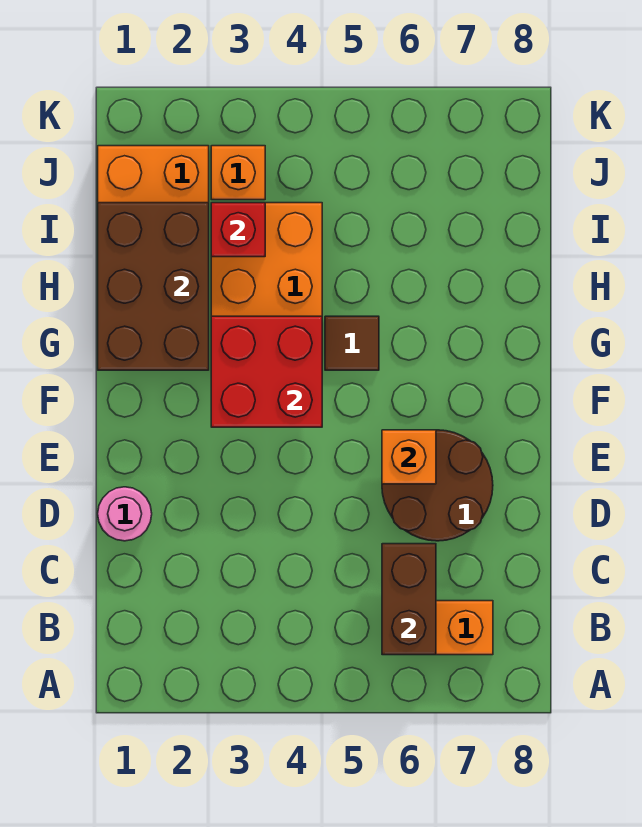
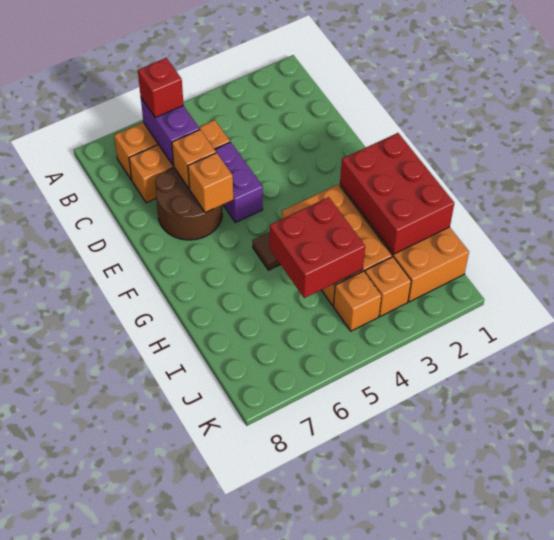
brown 1x2 brick [382,544,436,655] -> purple 1x2 brick [141,98,200,166]
none -> orange 1x3 brick [129,120,230,203]
pink 1x1 round brick [98,487,152,541] -> none
none -> purple 1x2 brick [215,142,263,223]
none -> orange 1x1 brick [172,130,216,189]
red 2x2 brick [211,316,322,427] -> red 2x2 brick moved to [269,197,365,298]
brown 2x3 brick [98,203,209,370] -> red 2x3 brick [340,133,454,254]
red 1x1 brick [211,203,265,257] -> red 1x1 brick moved to [138,58,184,118]
none -> orange 1x1 brick [334,271,381,331]

